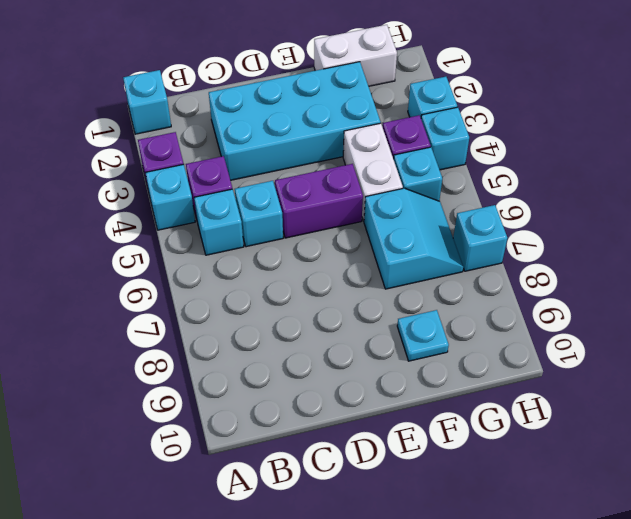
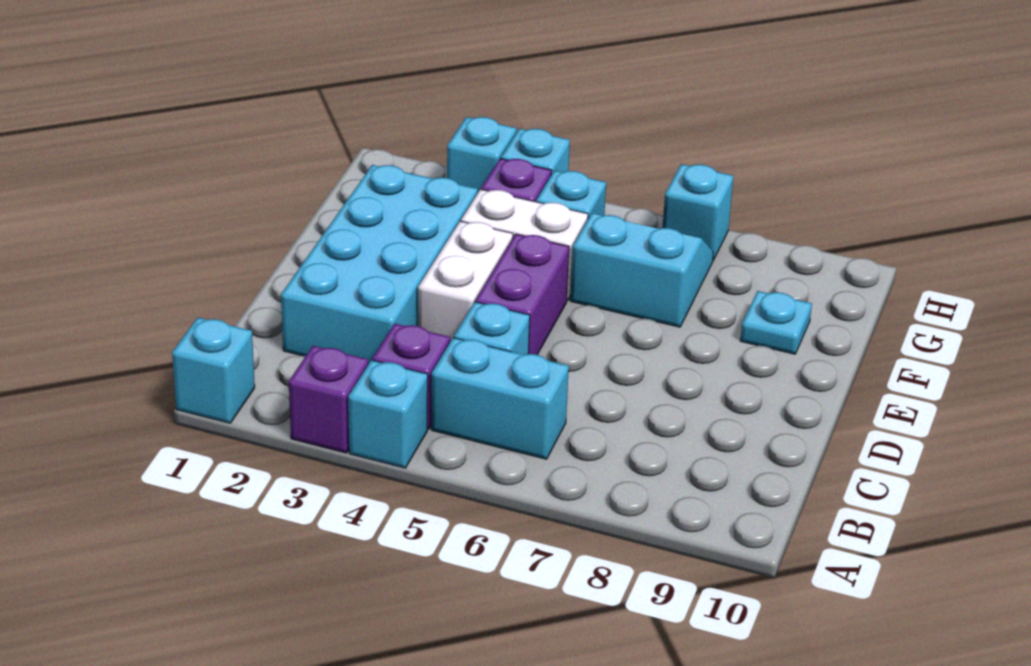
cyan 1x1 brick [194,189,244,255] -> cyan 1x2 brick [431,338,569,459]
white 1x2 brick [314,25,397,86] -> white 1x2 brick moved to [418,221,513,341]

